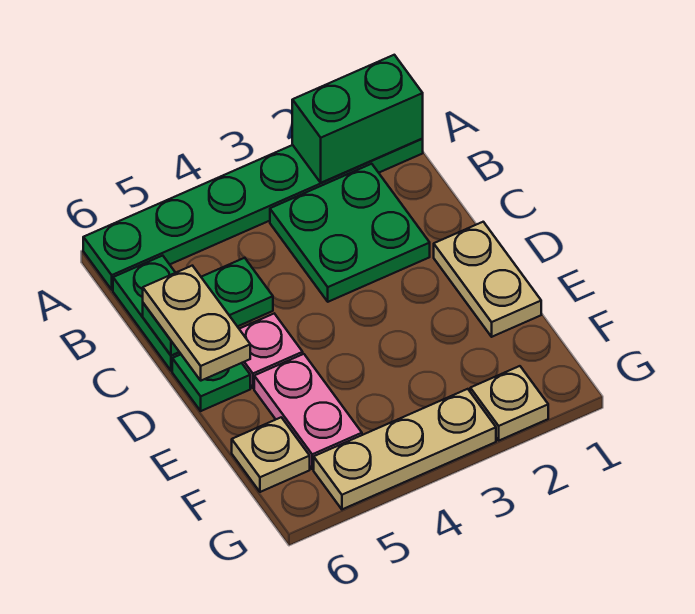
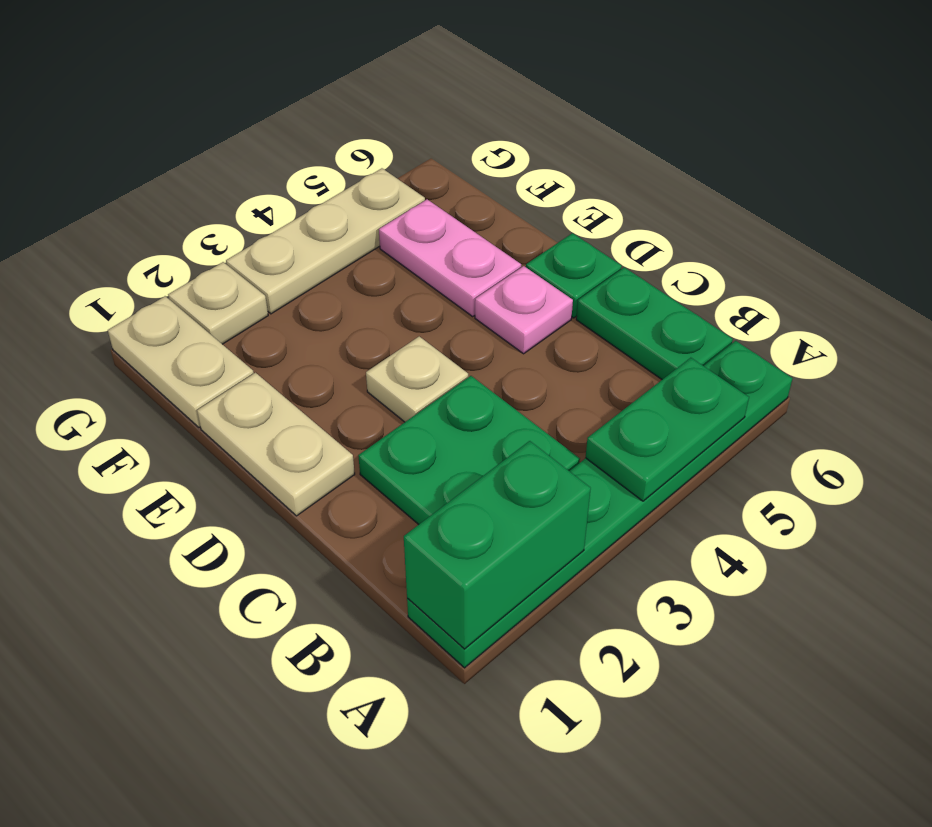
green 1x2 plate [143,258,273,355] -> green 1x2 plate moved to [585,358,749,501]
tan 1x2 plate [143,266,250,381] -> tan 1x2 plate moved to [108,296,254,427]
tan 1x1 plate [232,417,310,492] -> tan 1x1 plate moved to [366,336,468,422]

